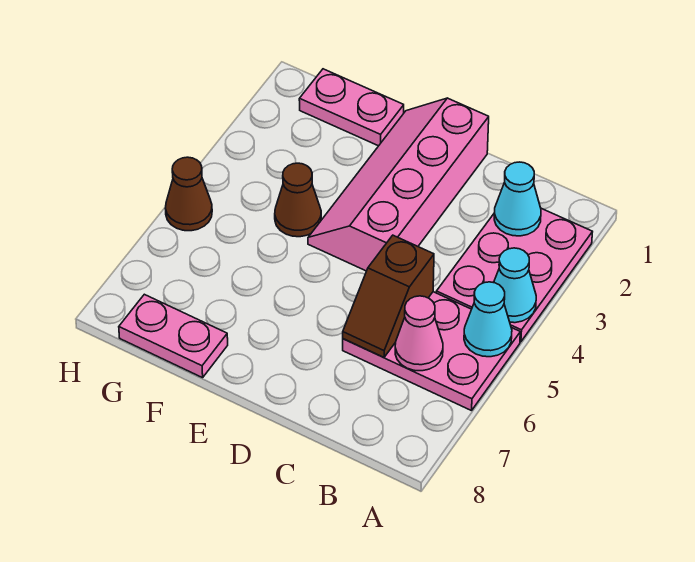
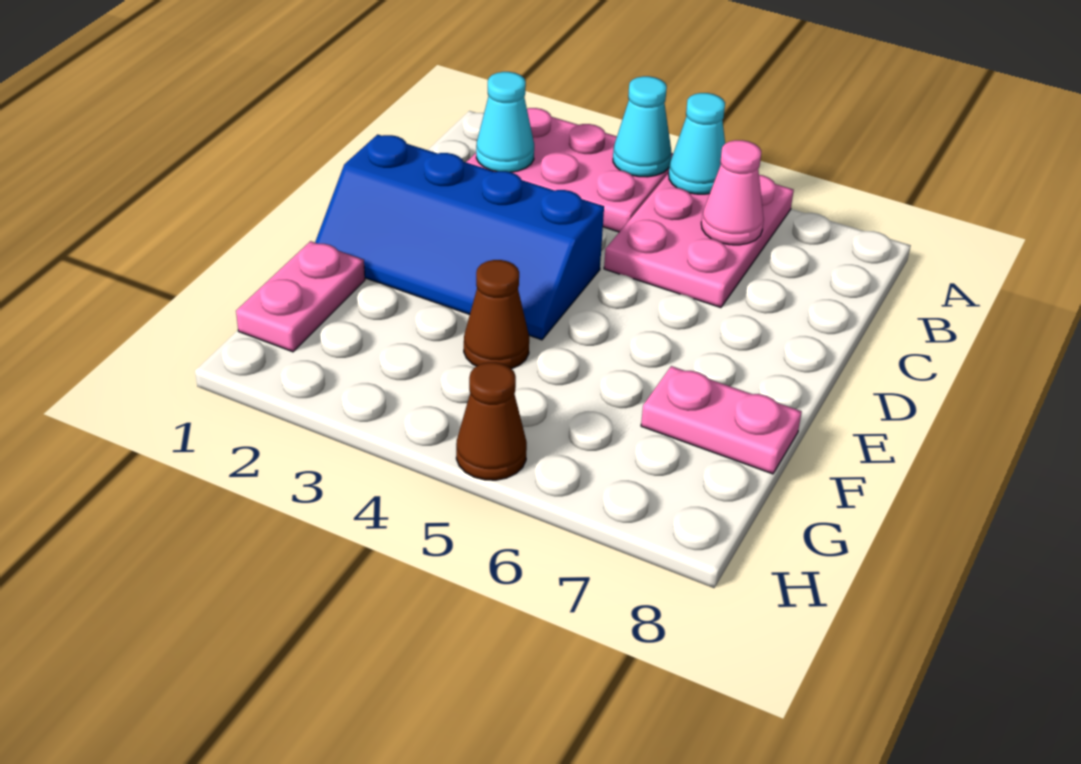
brown 1x2 slope [343,235,434,357] -> none
pink 2x4 slope [308,98,489,271] -> blue 2x4 slope [315,135,604,340]
pink 1x2 plate [119,294,228,378] -> pink 1x2 plate turned to [641,366,802,474]

